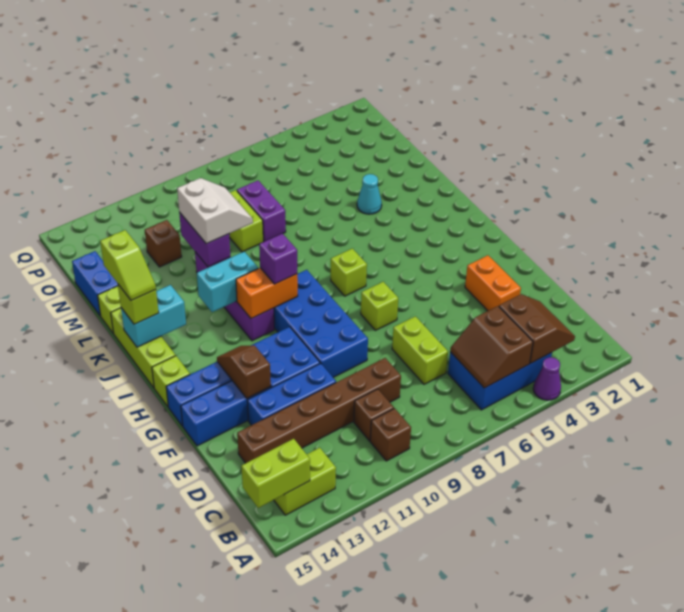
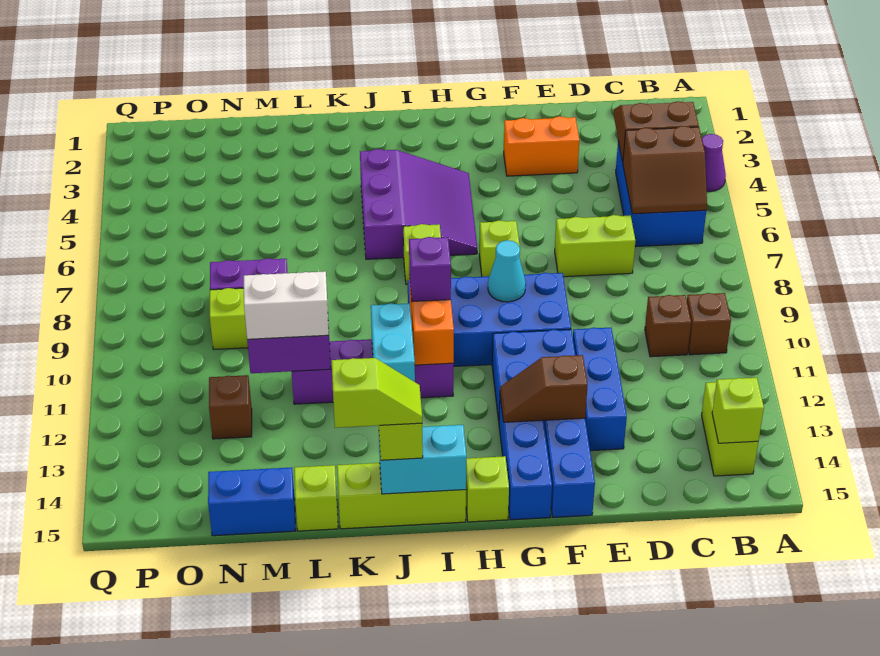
lime 1x2 brick [241,439,310,508] -> lime 1x1 brick [712,378,764,443]
brown 1x6 brick [237,358,401,463] -> none
none -> purple 3x3 slope [360,149,477,259]
cyan 1x2 brick [121,285,186,347] -> cyan 1x2 brick turned to [379,425,467,494]
cyan 1x1 cone [357,174,382,214] -> cyan 1x1 cone moved to [488,240,526,302]

